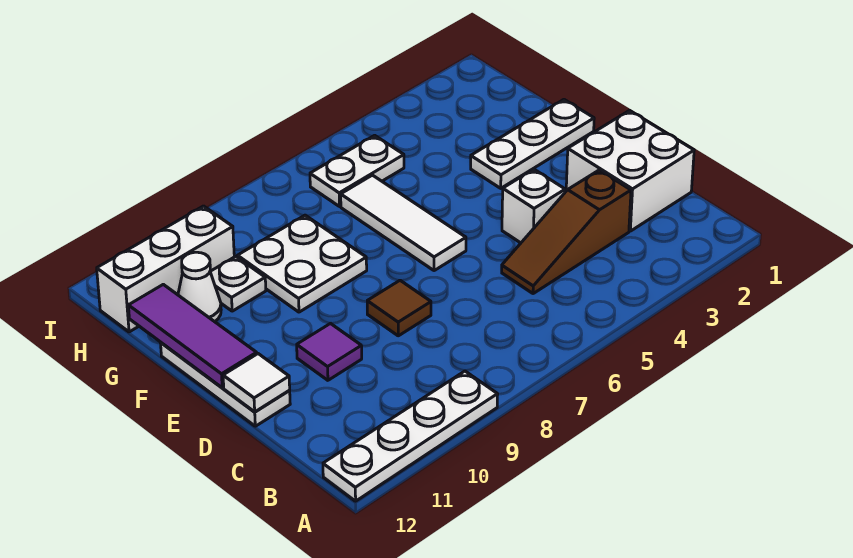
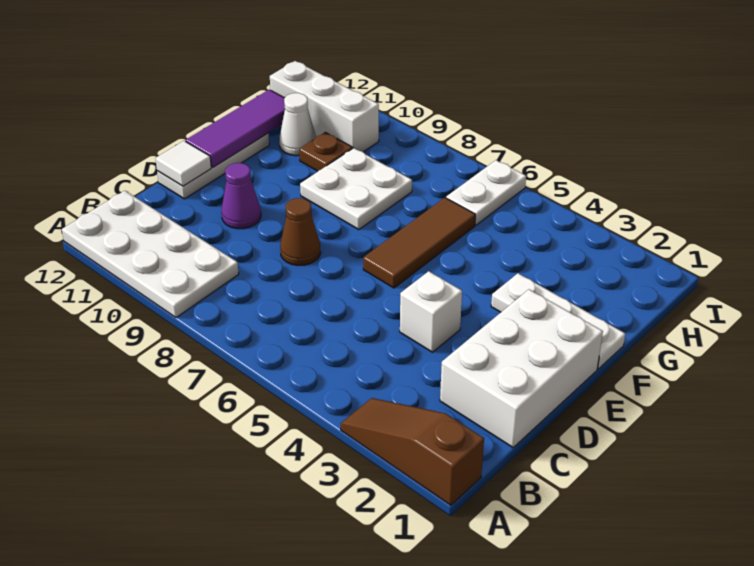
white 1x4 plate [323,371,498,501] -> white 2x4 plate [62,191,239,318]
white 2x2 brick [566,111,694,231] -> white 2x3 brick [440,289,603,448]
brown 1x3 slope [502,170,631,294] -> brown 1x3 slope moved to [341,398,484,505]
brown 1x1 tile [367,280,431,336] -> brown 1x1 cone [280,198,321,265]
purple 1x1 tile [297,324,362,380] -> purple 1x1 cone [221,163,261,229]
white 1x3 tile [341,175,466,271] -> brown 1x3 tile [363,198,475,288]
white 1x1 plate [210,256,266,311] -> brown 1x1 plate [299,132,352,171]
white 1x2 plate [310,135,404,206] -> white 1x2 plate turned to [446,160,526,225]

